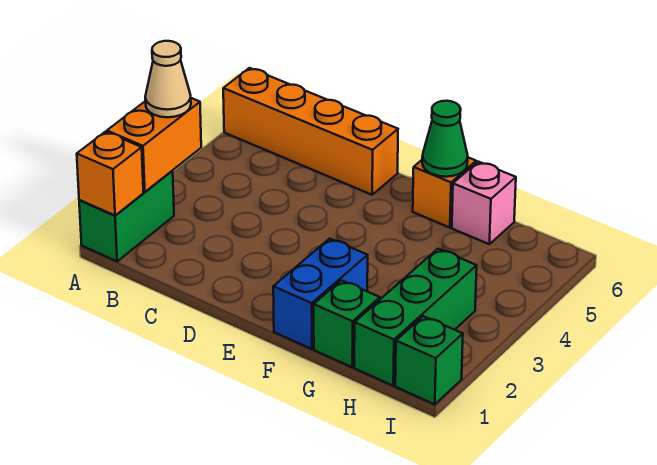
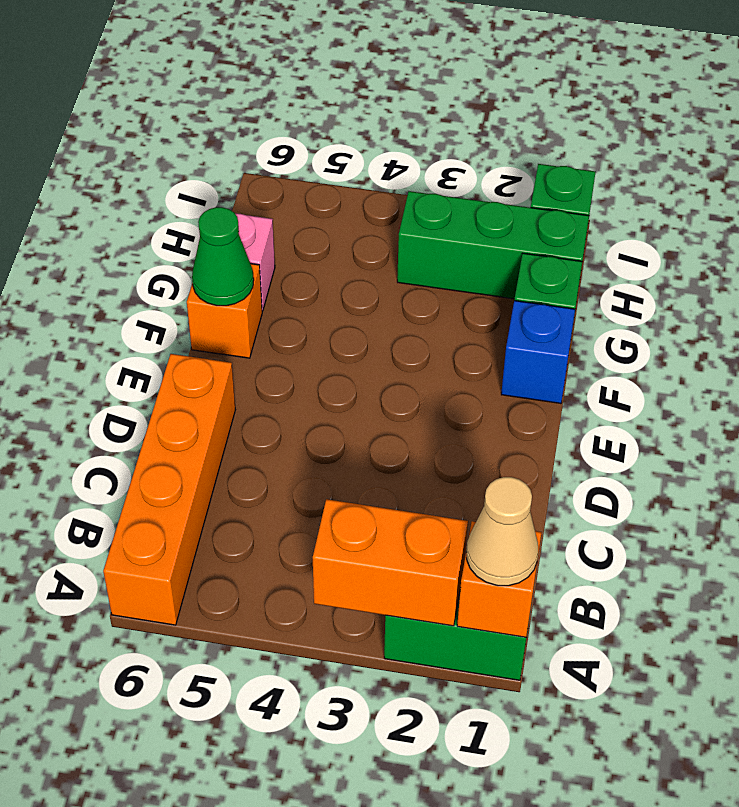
tan 1x1 cone [145,41,191,117] -> tan 1x1 cone moved to [466,477,538,586]
blue 1x2 brick [273,238,368,349] -> blue 1x1 brick [501,301,575,403]

